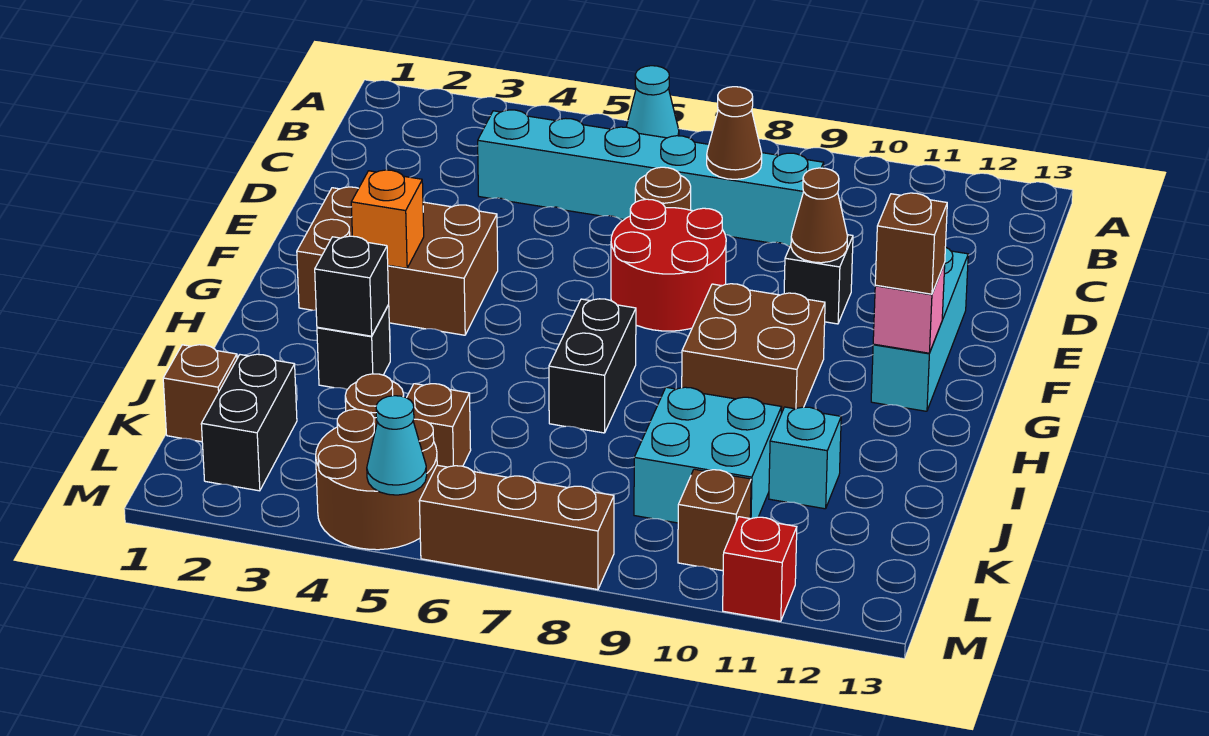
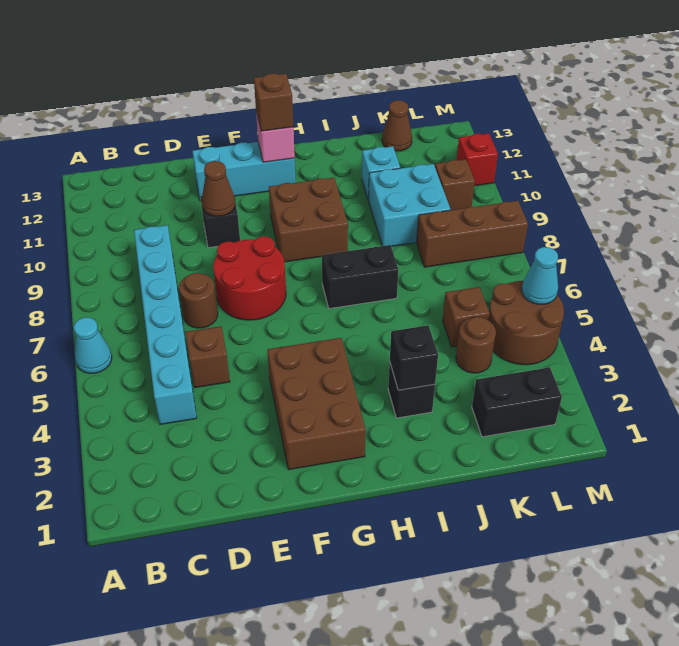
brown 1x1 cone [707,87,762,179] -> brown 1x1 cone moved to [382,100,412,151]
orange 1x1 brick [351,170,424,268] -> none
brown 1x1 brick [163,345,237,442] -> brown 1x1 brick moved to [186,326,230,388]
brown 1x3 brick [419,465,614,590] -> brown 1x3 brick turned to [417,201,528,267]

